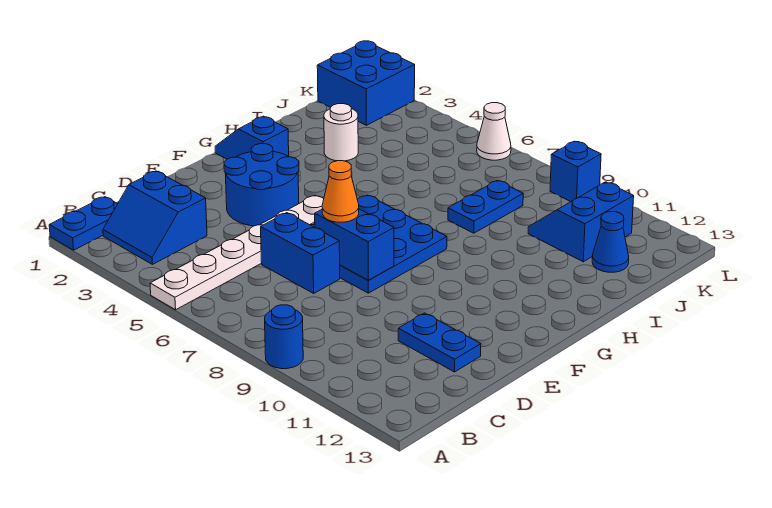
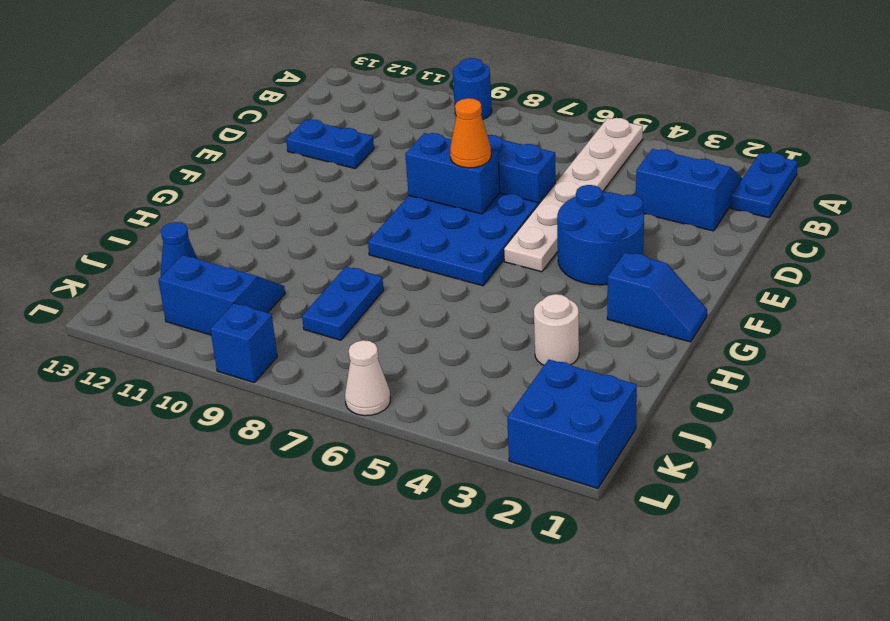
blue 2x2 slope [528,182,634,262] -> blue 2x2 slope turned to [158,255,285,335]

